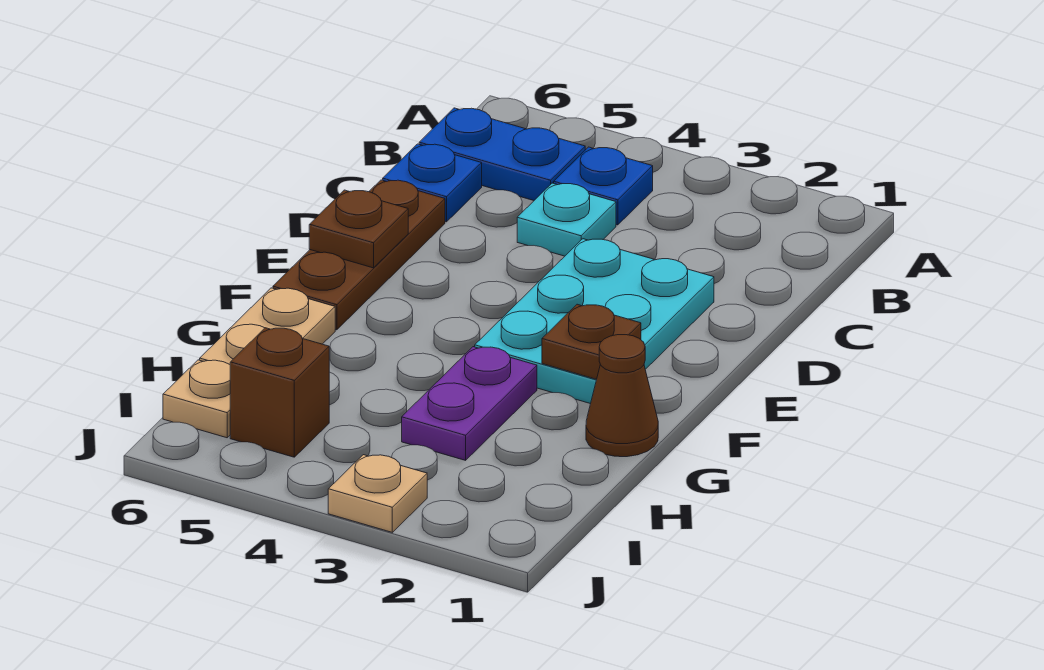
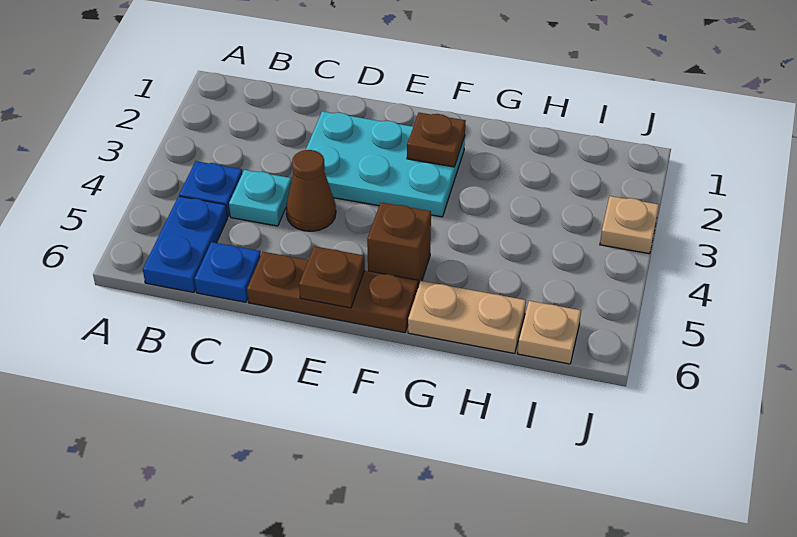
brown 1x1 cone [586,335,658,457] -> brown 1x1 cone moved to [286,150,336,231]
purple 1x2 plate [402,347,537,460] -> none
brown 1x1 brick [230,328,329,457] -> brown 1x1 brick moved to [367,202,431,287]

